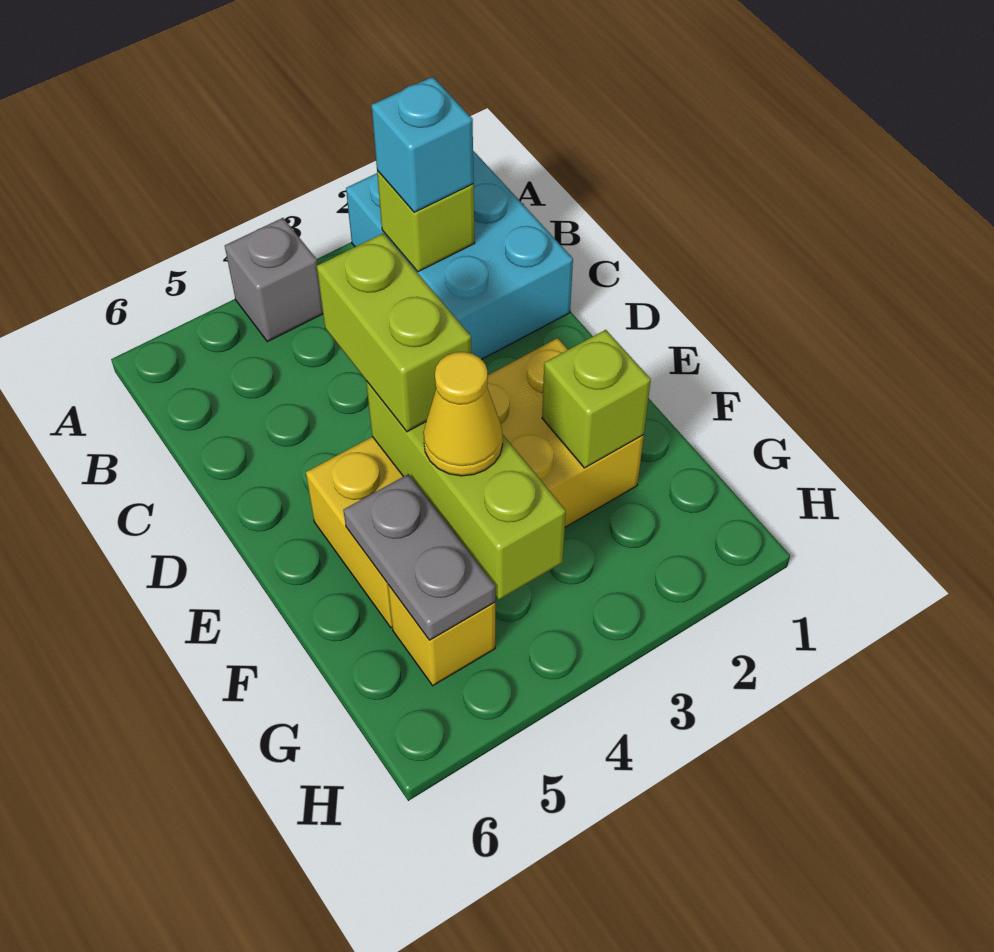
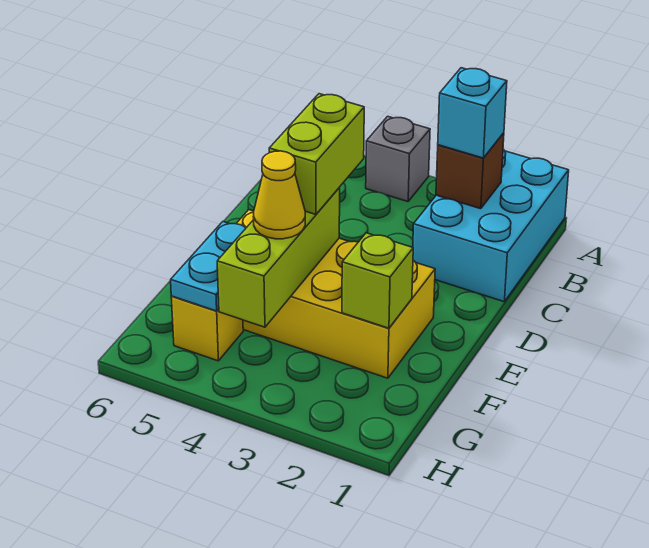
lime 1x1 brick [377,170,475,272] -> brown 1x1 brick [436,133,504,209]
grey 1x2 plate [343,474,495,640] -> cyan 1x2 plate [171,222,246,311]

